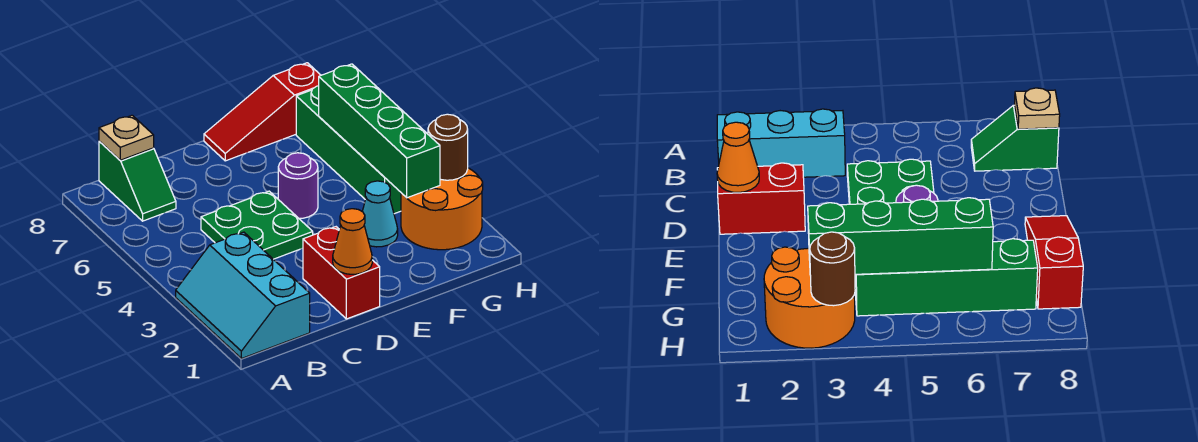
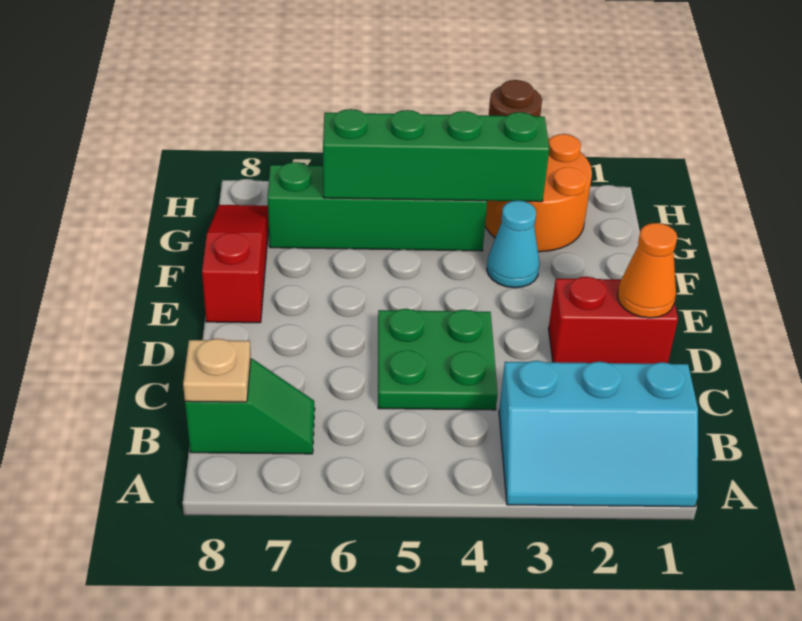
purple 1x1 round brick [278,153,318,219] -> none
red 1x3 slope [204,63,321,161] -> red 1x3 slope turned to [202,205,269,323]

